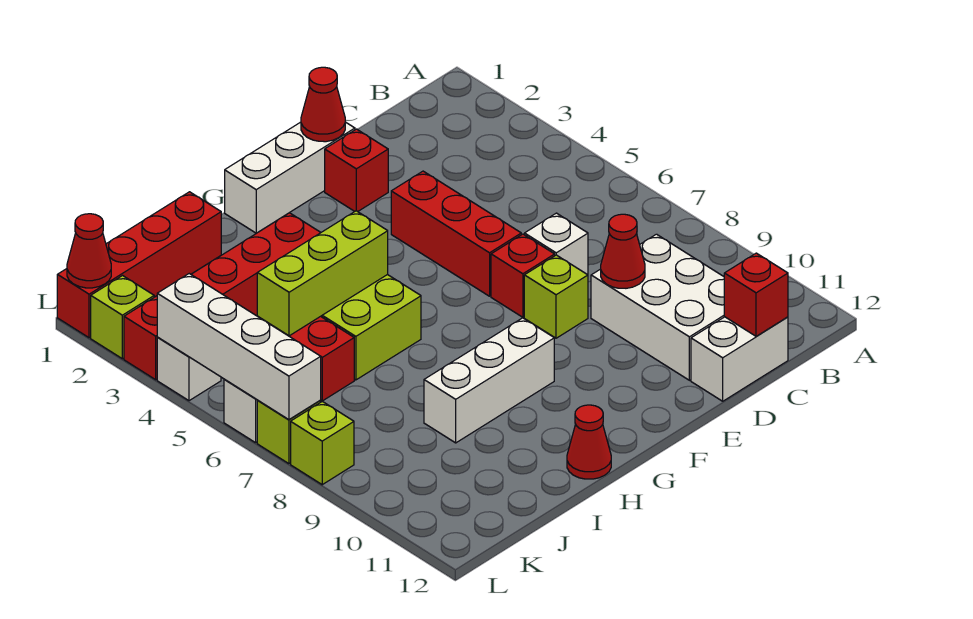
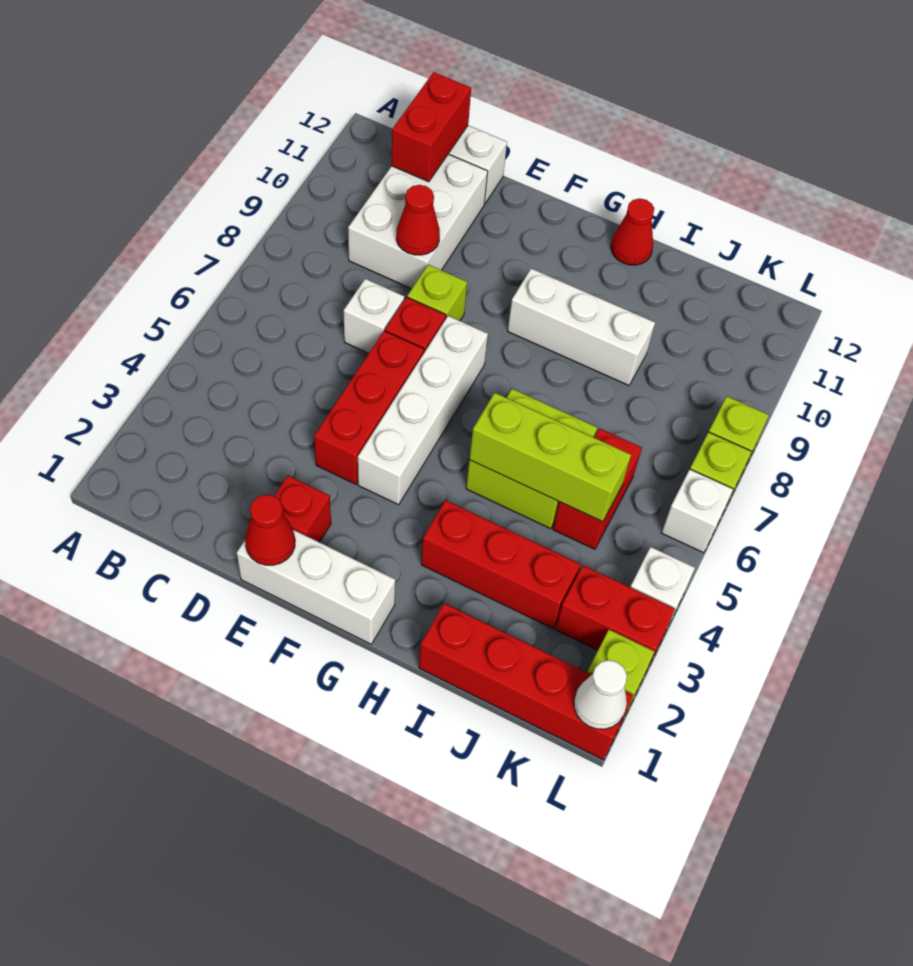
red 1x1 brick [724,253,788,336] -> red 1x2 brick [391,72,471,182]
red 1x1 cone [67,214,111,288] -> white 1x1 cone [574,660,627,729]
white 1x4 brick [157,274,321,420] -> white 1x4 brick moved to [358,316,488,505]

